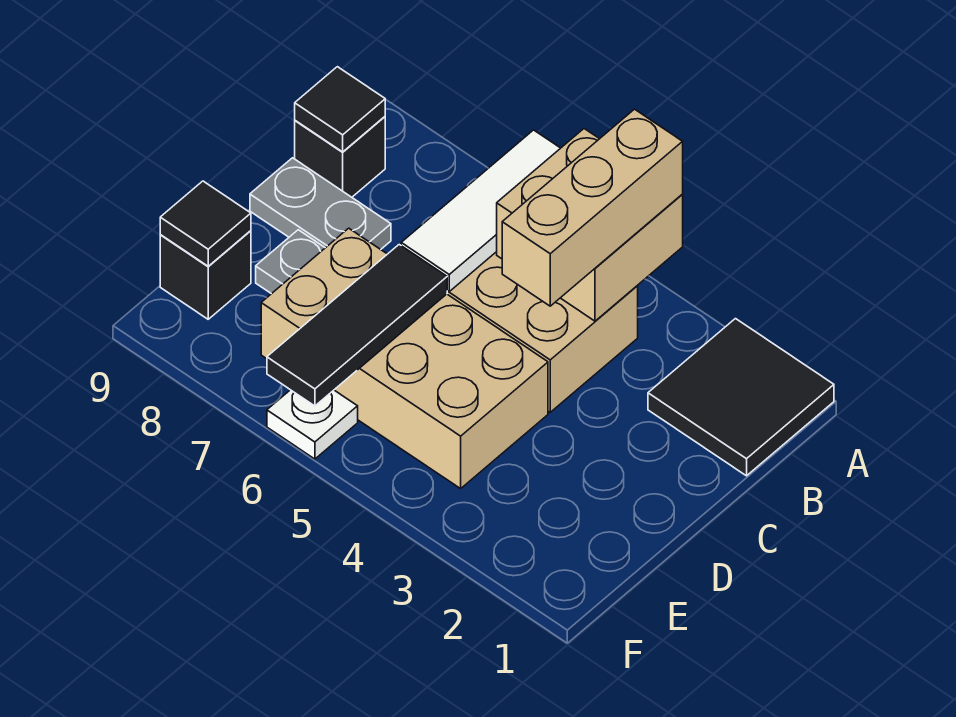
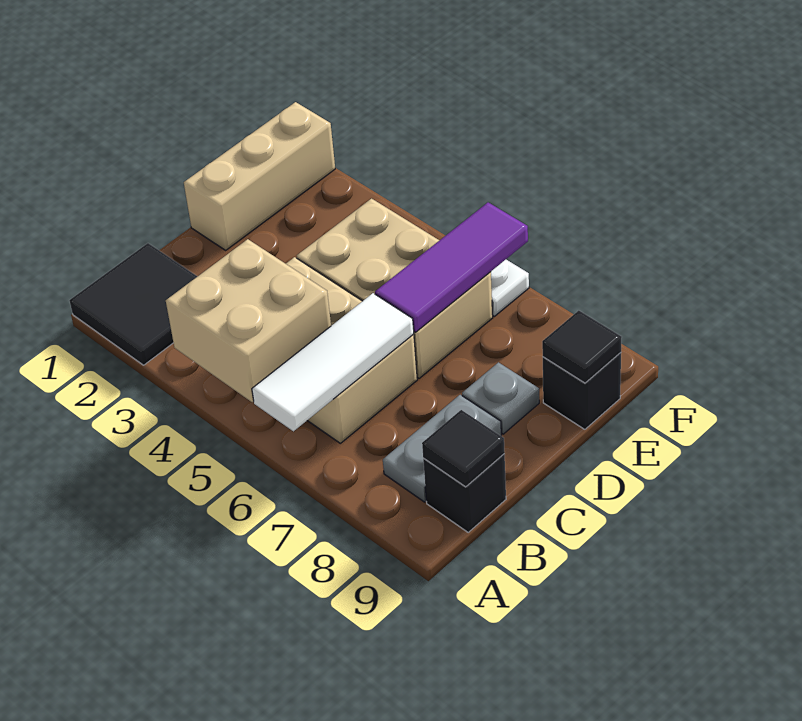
tan 1x3 brick [502,109,683,306] -> tan 1x3 brick moved to [184,102,335,250]
grey 1x2 plate [250,158,391,249] -> grey 1x2 plate turned to [383,395,501,502]
tan 2x4 brick [261,228,548,489] -> tan 2x3 brick [297,199,493,378]
black 1x3 tile [267,245,447,406] -> purple 1x3 tile [375,202,528,332]

